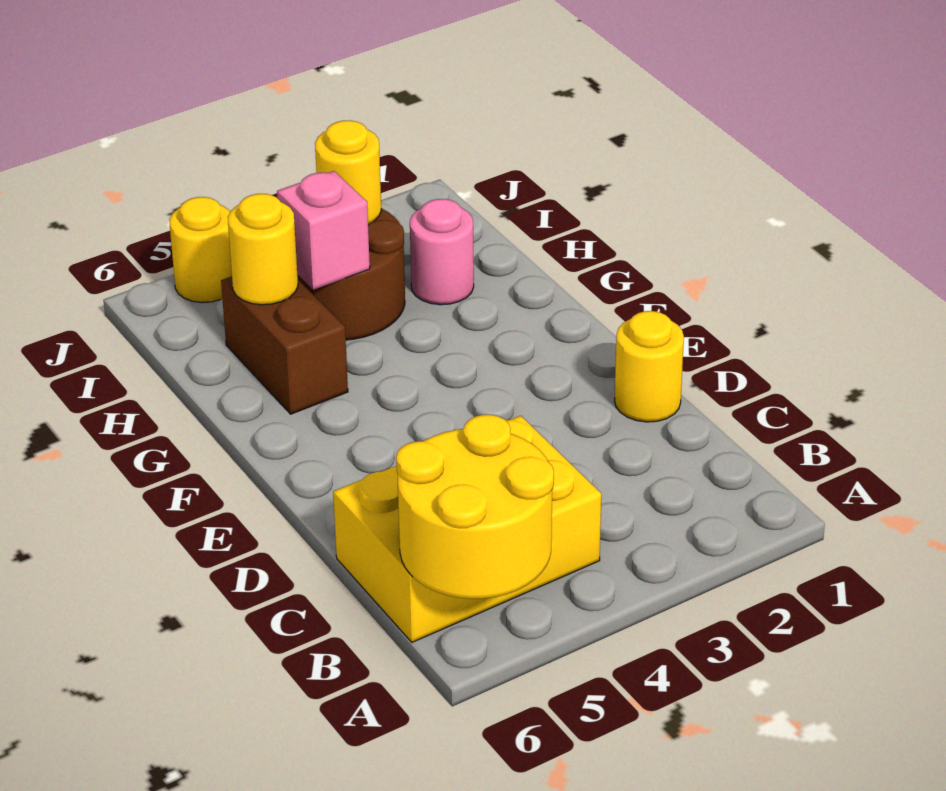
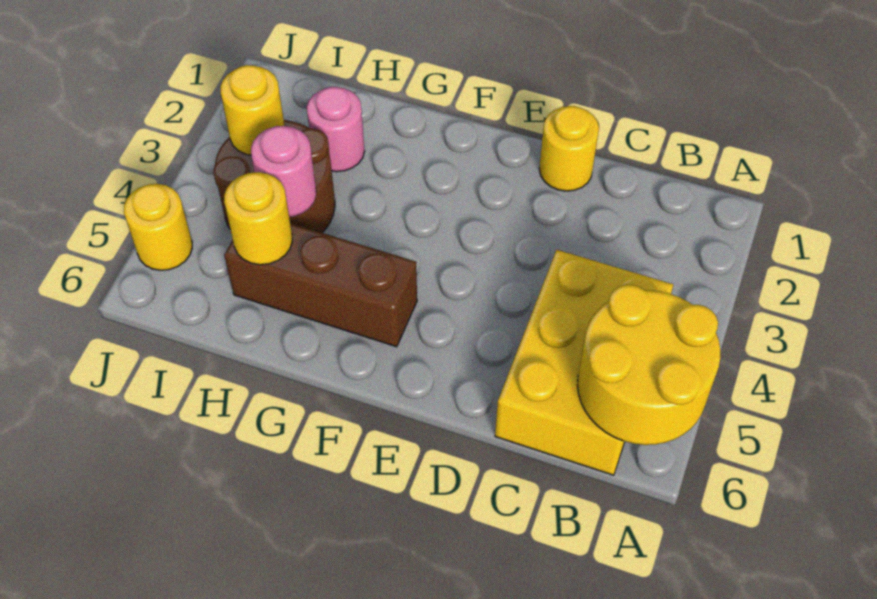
brown 1x2 brick [221,276,348,414] -> brown 1x3 brick [224,223,417,347]
pink 1x1 brick [277,171,370,290] -> pink 1x1 round brick [251,126,316,217]

